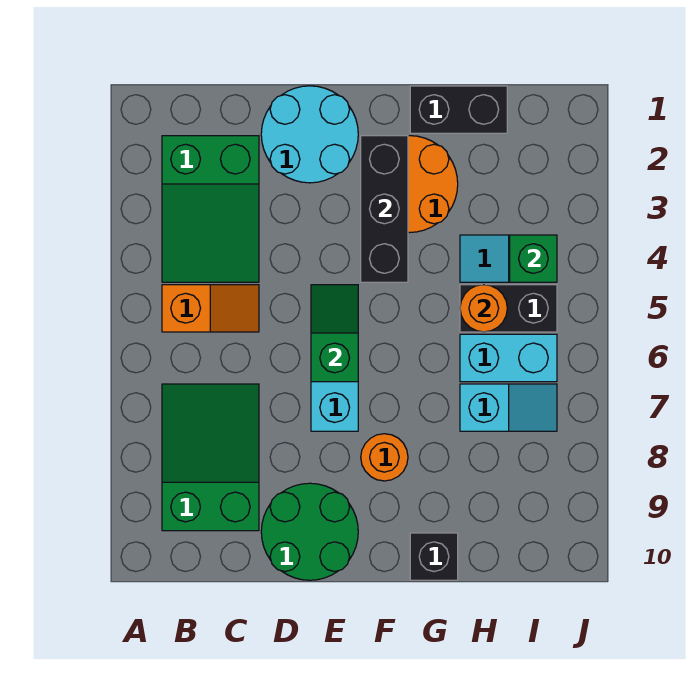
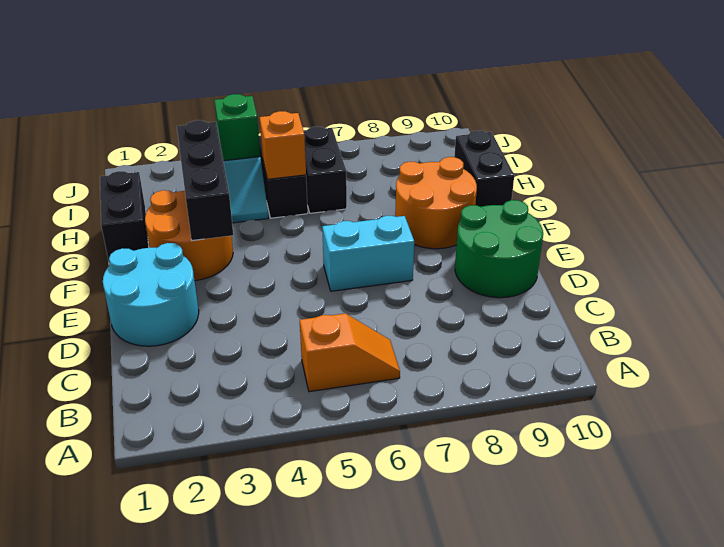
green 2x3 slope [162,136,259,282] -> none
orange 1x2 slope [162,285,259,332] -> orange 1x2 slope turned to [300,313,400,392]
green 2x3 slope [162,384,259,531] -> none
green 1x2 slope [311,285,358,382] -> none
black 1x3 brick [361,136,408,282] -> black 1x3 brick turned to [177,120,233,241]
orange 1x1 round brick [361,434,408,481] -> orange 2x2 round brick [395,157,477,249]
black 1x1 brick [410,533,458,580] -> black 1x2 brick [454,131,514,207]
orange 1x1 round brick [460,285,507,332] -> orange 1x1 brick [260,111,306,179]
cyan 1x2 brick [460,334,557,382] -> black 1x2 brick [304,126,347,213]
cyan 1x2 slope [460,384,557,431] -> none

